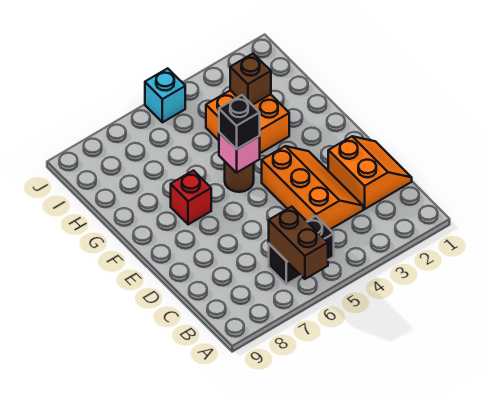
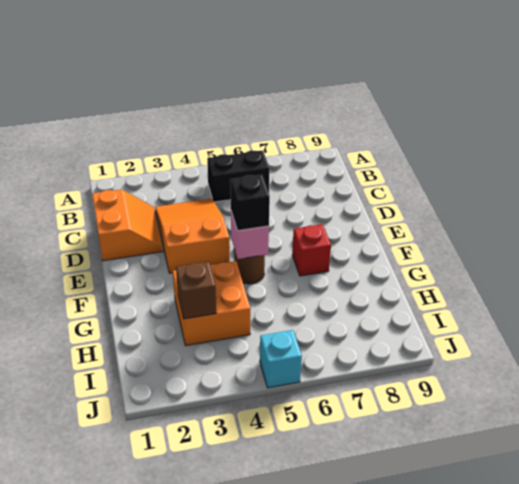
brown 1x2 brick [269,207,328,279] -> none
orange 2x2 slope [328,136,412,209] -> orange 2x2 slope turned to [92,189,163,261]
orange 2x3 slope [262,146,363,229] -> orange 2x3 slope turned to [155,199,230,273]

